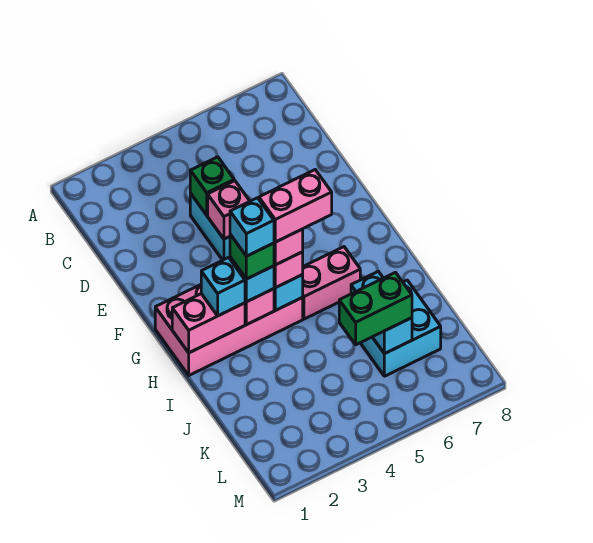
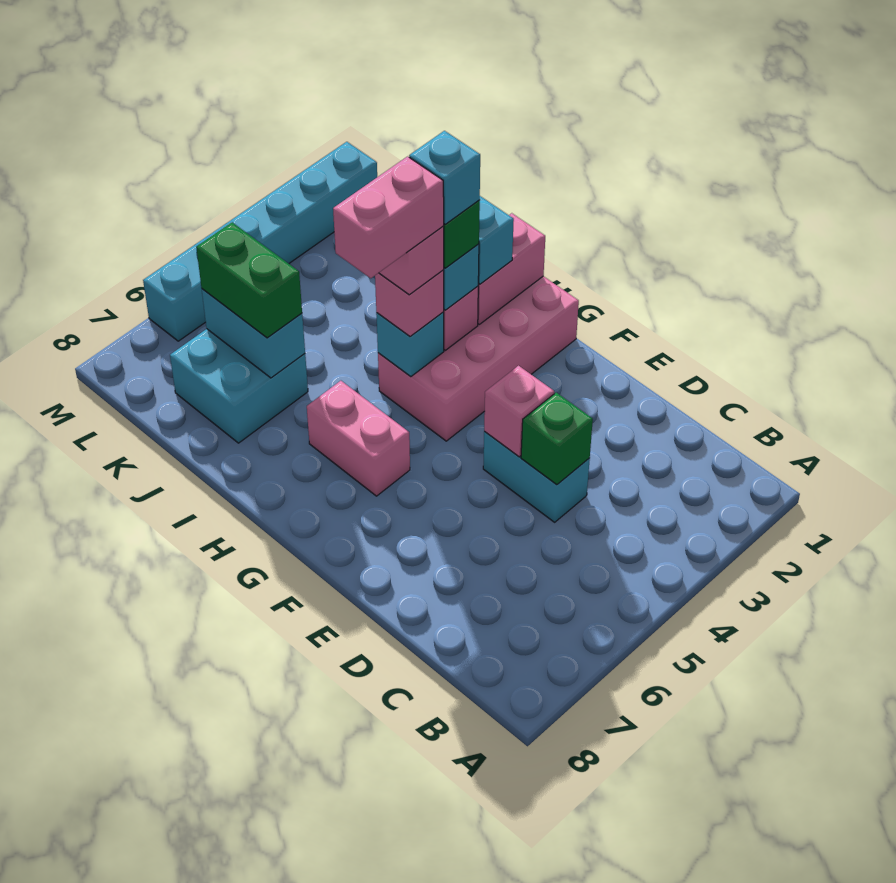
pink 1x2 brick [302,247,360,319] -> pink 1x2 brick turned to [307,381,410,496]
green 1x2 brick [339,272,412,345] -> green 1x2 brick turned to [196,223,302,338]
none -> cyan 1x6 brick [143,142,377,341]

